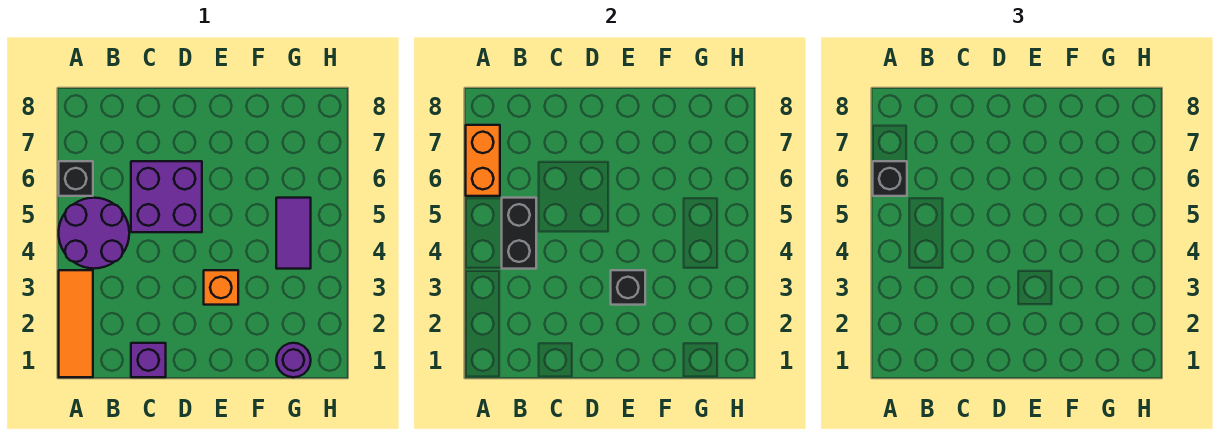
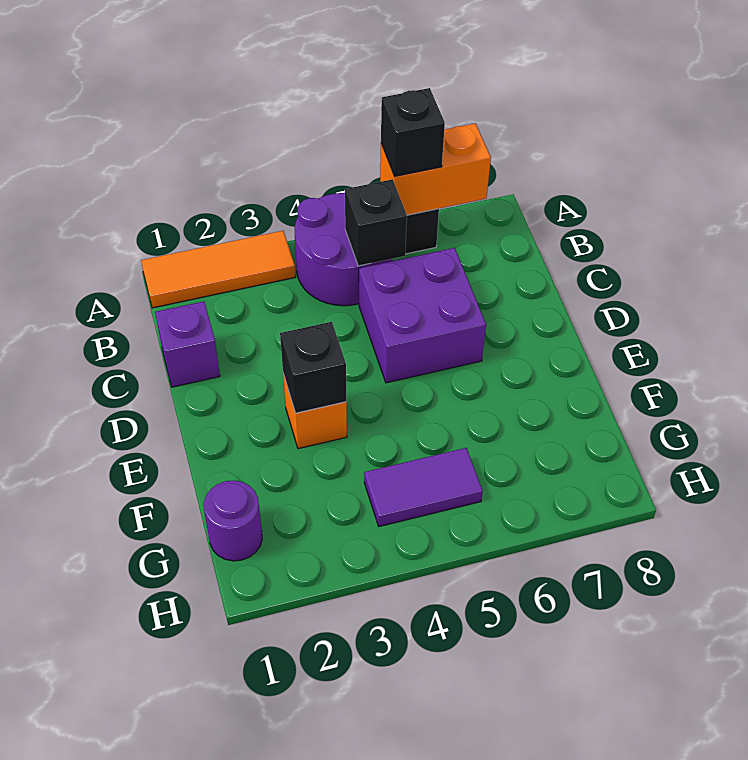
black 1x2 brick [502,198,536,269] -> black 1x1 brick [345,179,407,266]

